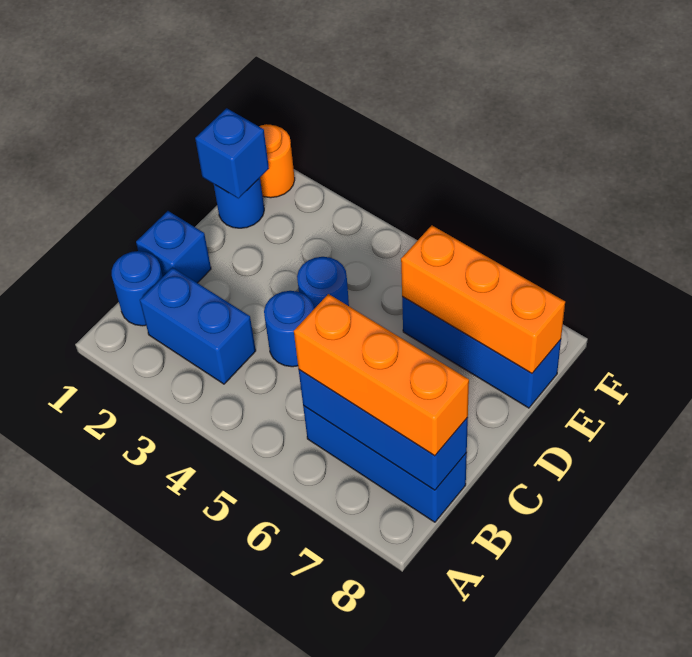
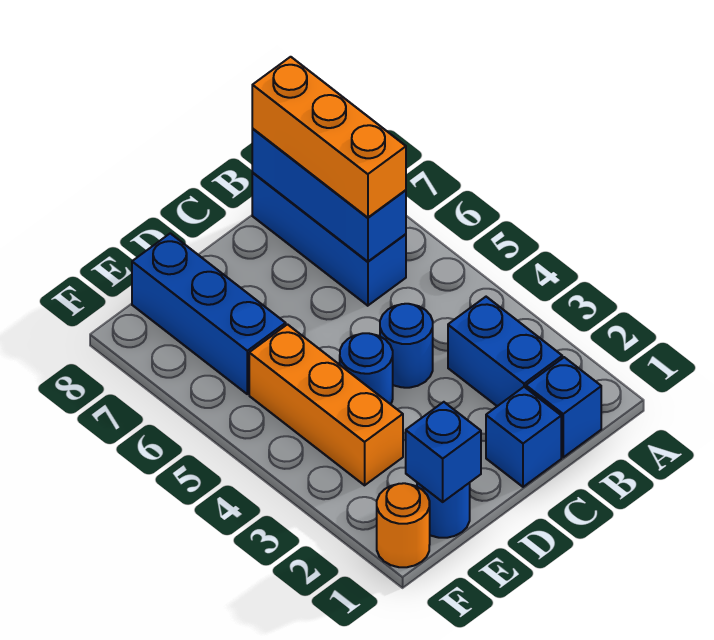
blue 1x1 round brick [112,251,163,326] -> blue 1x1 brick [526,357,601,457]
orange 1x3 brick [401,226,565,373] -> orange 1x3 brick moved to [249,325,403,485]

